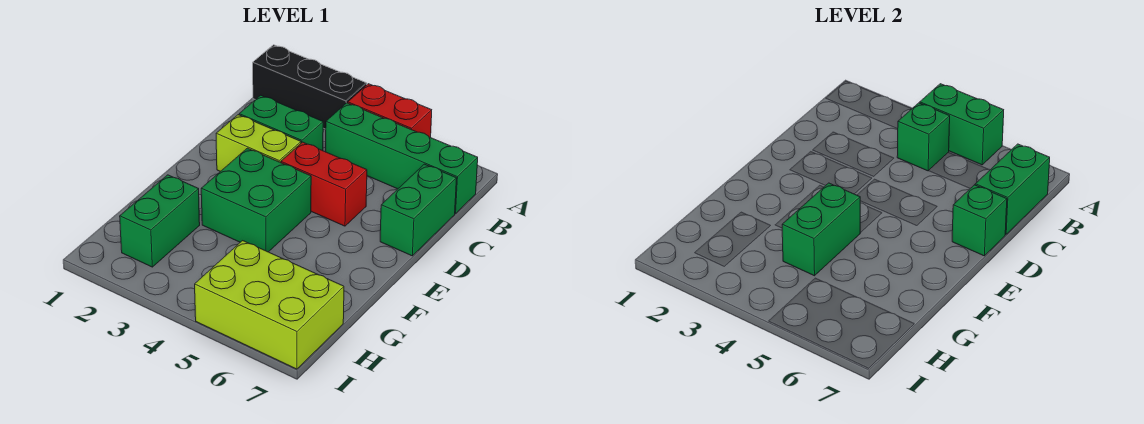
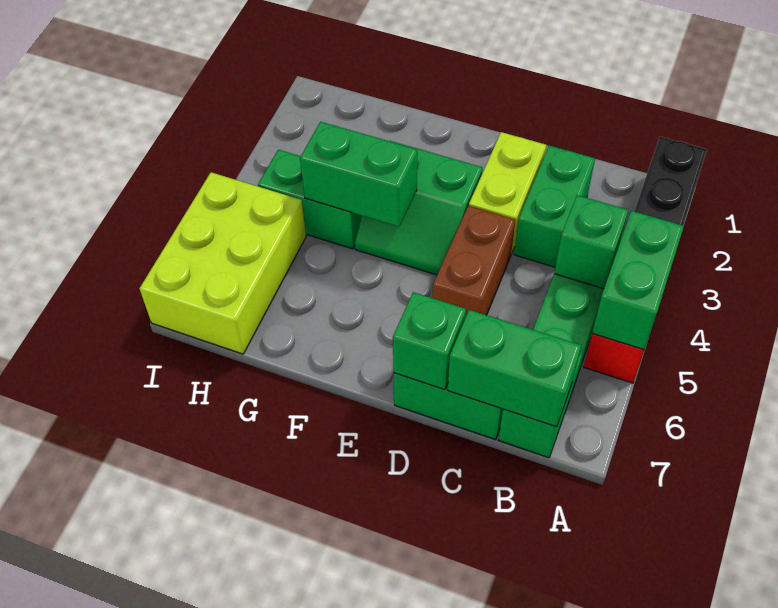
red 1x2 brick [281,142,367,226] -> brown 1x2 brick [433,206,515,315]
green 2x2 brick [201,148,311,252] -> green 2x2 slope [355,141,482,275]
green 1x2 brick [120,175,200,267] -> green 1x2 brick moved to [258,150,362,249]

